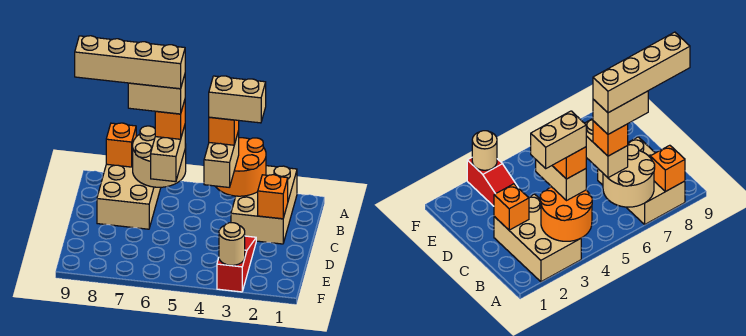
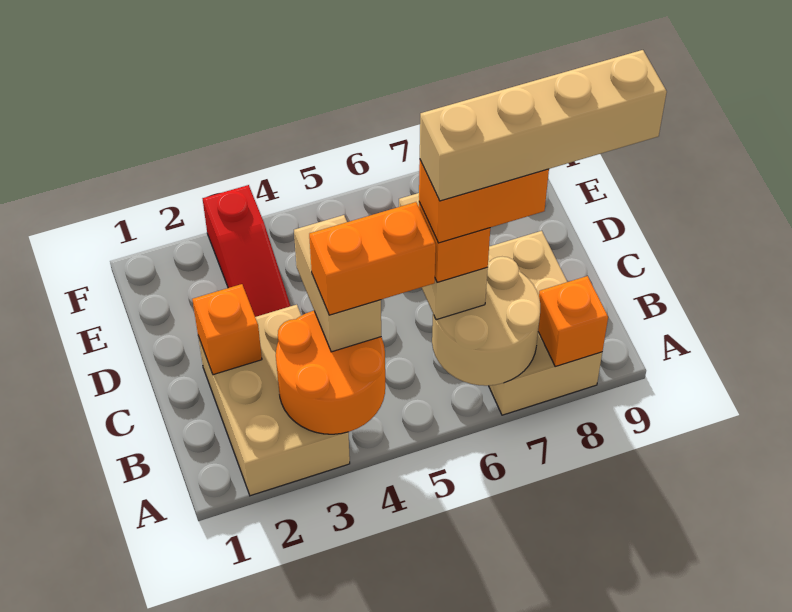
tan 1x2 brick [209,76,266,123] -> none
orange 1x1 brick [209,117,239,145] -> orange 1x2 brick [309,202,436,315]
tan 1x2 brick [128,75,185,114] -> orange 1x2 brick [419,160,549,243]
tan 1x1 round brick [219,223,245,265] -> none

